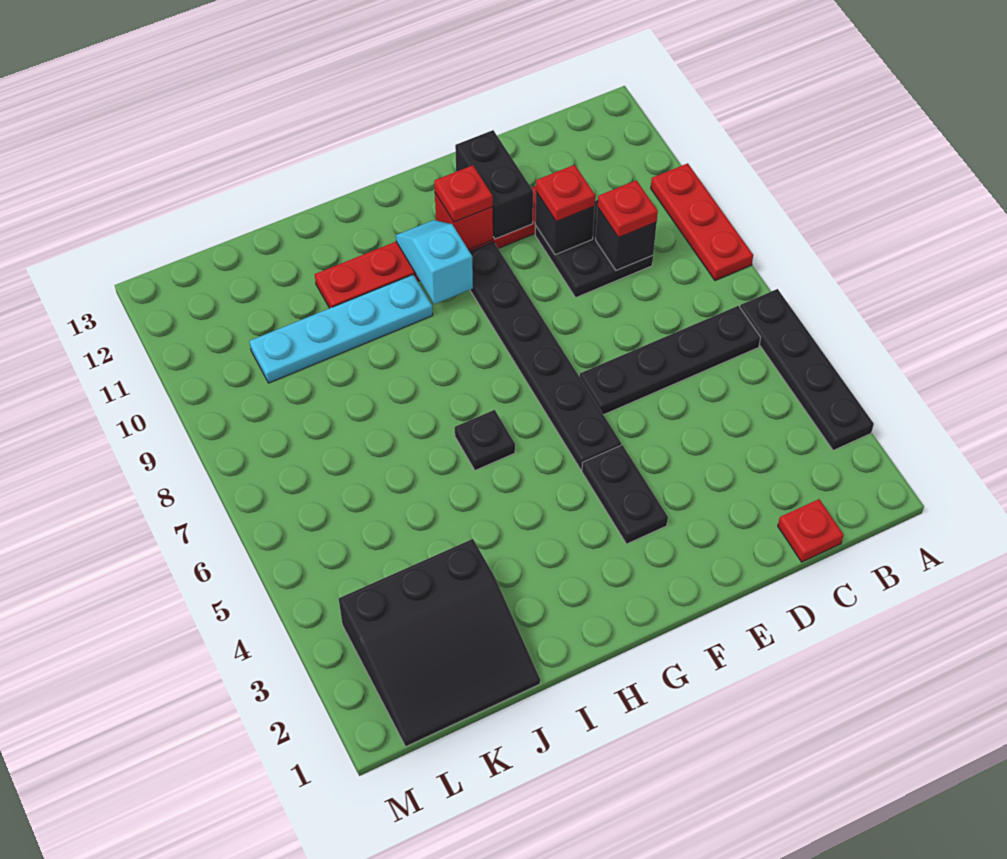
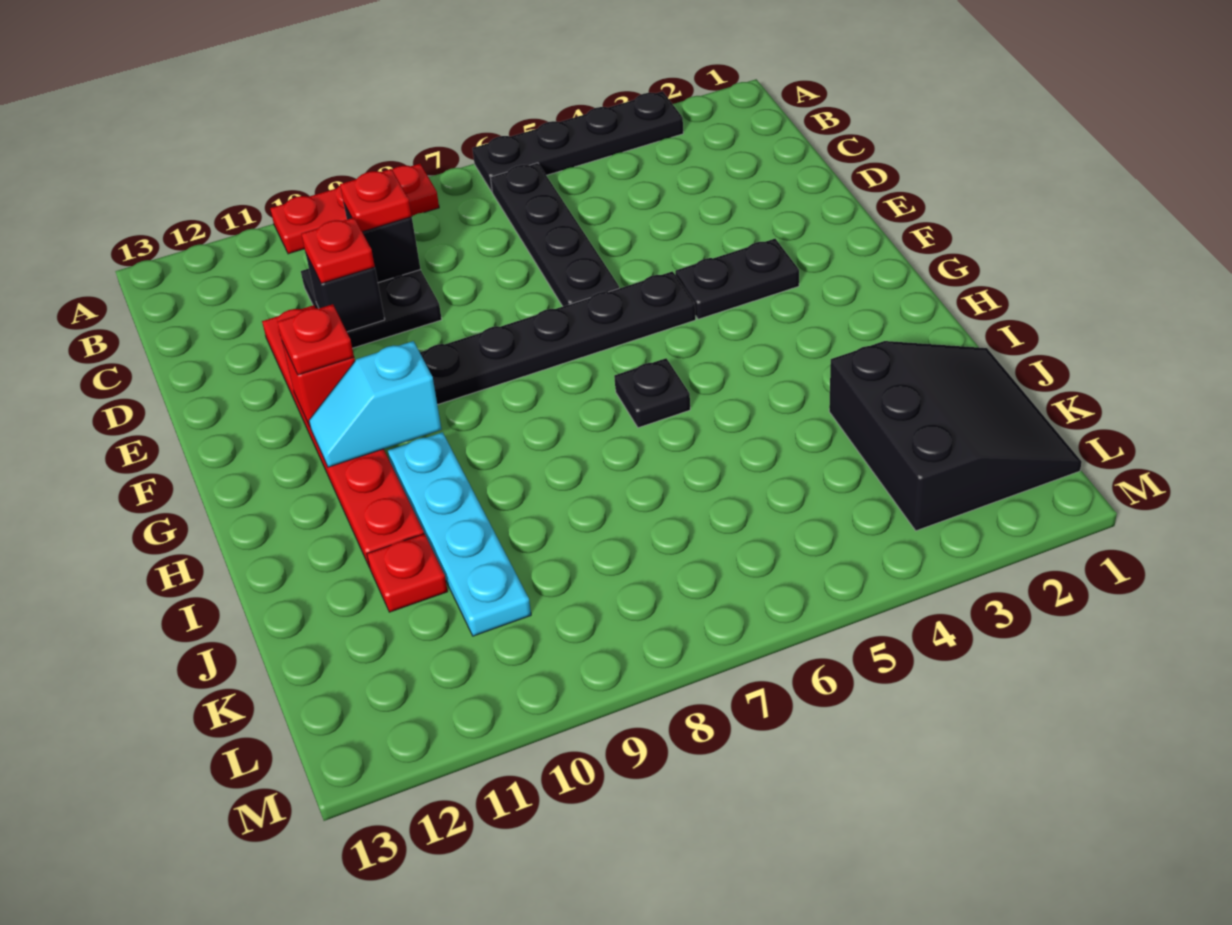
red 1x1 plate [778,499,844,562] -> red 1x1 plate moved to [367,534,448,612]
black 1x2 brick [455,130,533,239] -> none

